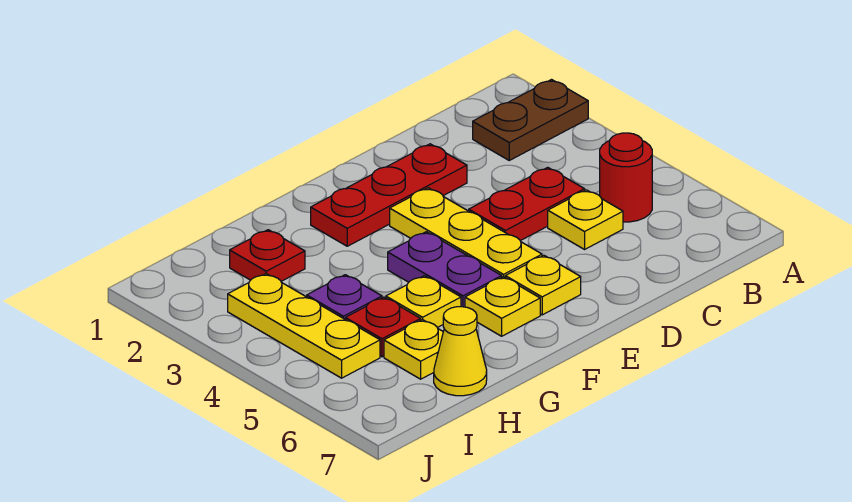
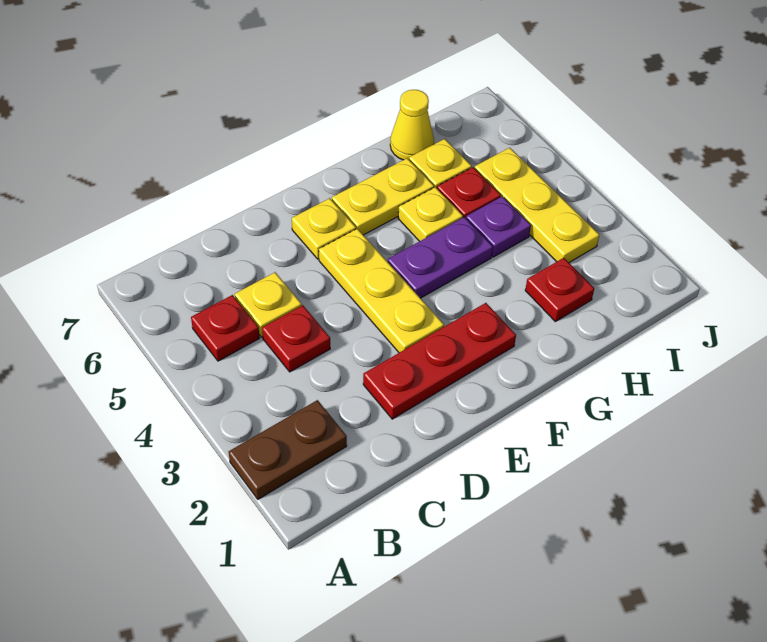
red 1x1 round brick [600,133,652,222] -> red 1x1 plate [191,295,259,361]
red 1x2 plate [469,167,585,241] -> red 1x1 plate [262,305,330,372]
purple 1x2 plate [388,232,502,307] -> purple 1x2 plate turned to [388,217,493,298]
yellow 1x1 plate [465,277,540,336] -> yellow 1x2 plate [332,158,434,235]

